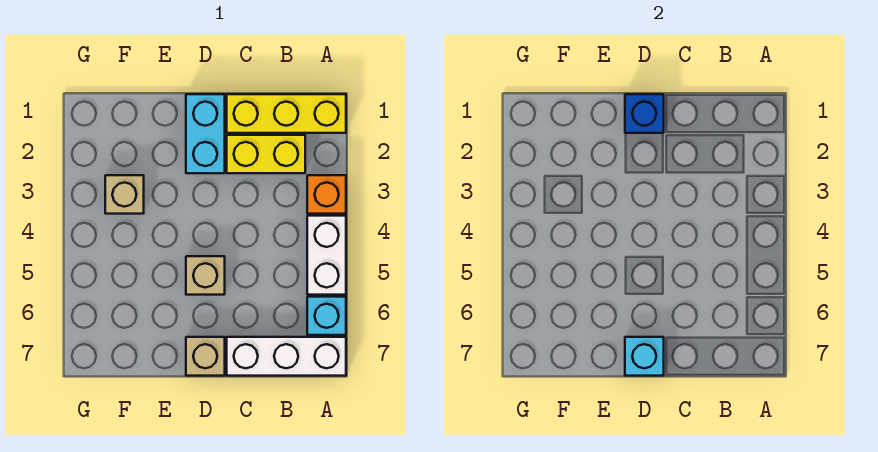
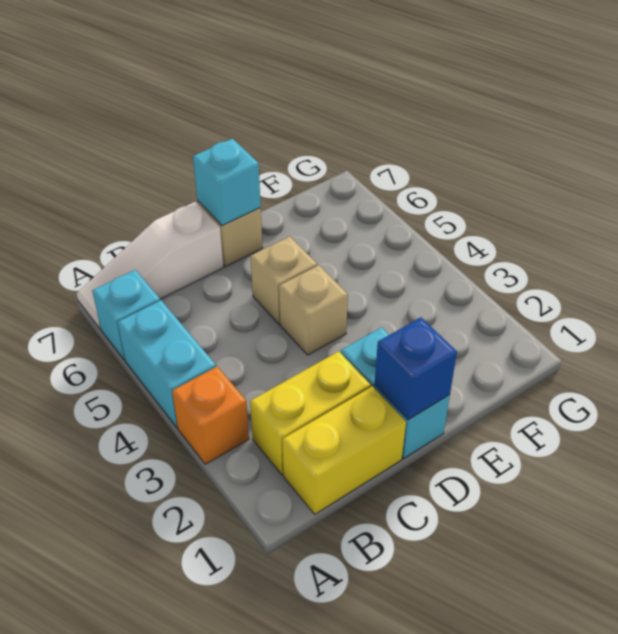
yellow 1x3 brick [227,94,346,133] -> yellow 1x2 brick [282,386,406,514]
white 1x2 brick [307,216,346,295] -> cyan 1x2 brick [118,300,216,428]
white 1x3 brick [227,337,346,376] -> white 1x3 slope [76,202,224,329]
tan 1x1 brick [105,175,144,214] -> tan 1x1 brick moved to [279,265,348,355]

